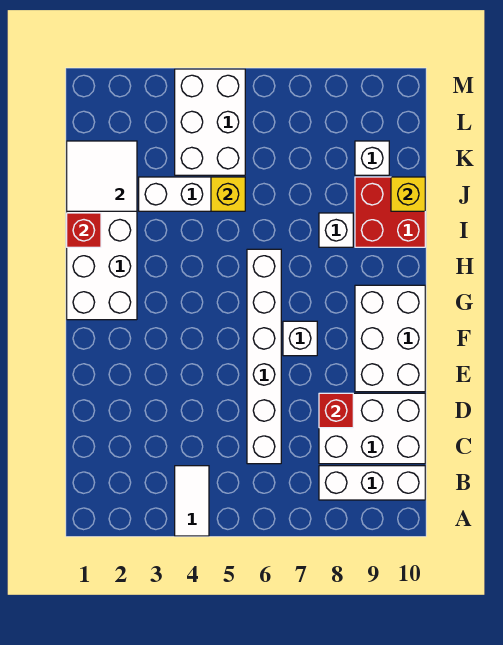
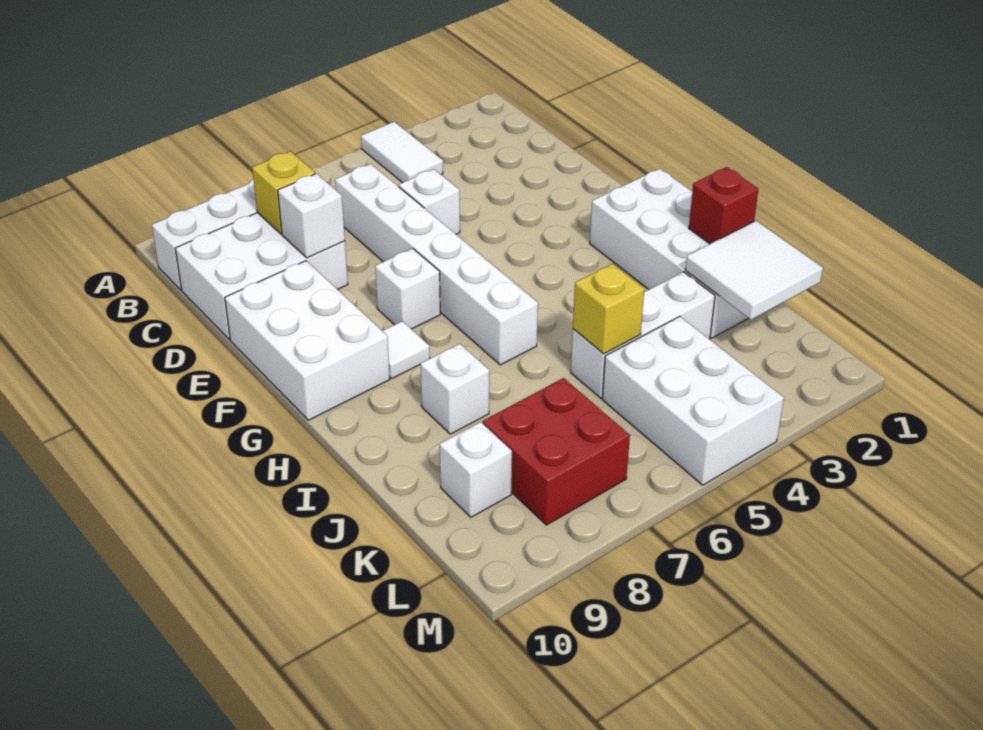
none -> white 1x1 brick [399,169,460,234]
red 1x1 brick [319,393,353,428] -> white 1x1 brick [278,174,345,258]
none -> white 1x1 tile [383,321,430,378]
red 2x2 brick [355,177,425,247] -> red 2x2 brick moved to [483,378,630,525]
yellow 1x1 brick [391,177,425,211] -> yellow 1x1 brick moved to [252,151,315,234]

